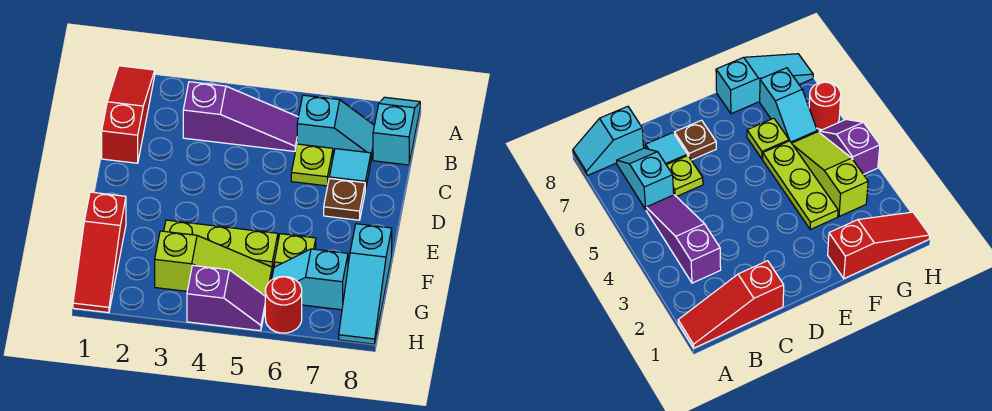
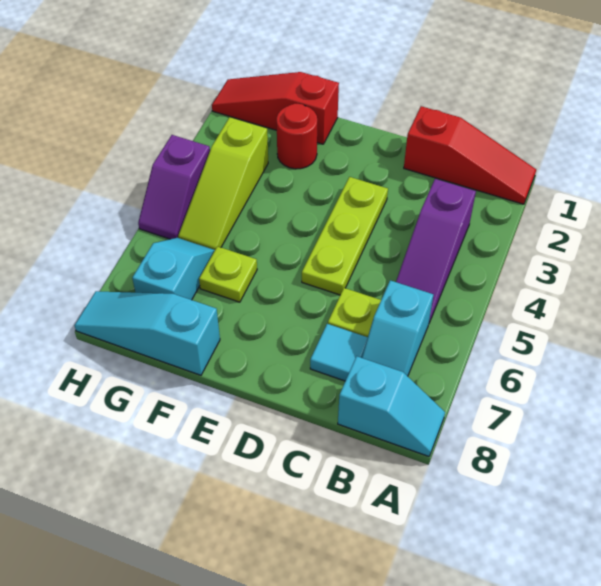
brown 1x1 plate [324,178,365,220] -> none
lime 1x3 plate [164,220,278,270] -> lime 1x3 plate moved to [302,177,388,295]
red 1x1 round brick [265,277,302,333] -> red 1x1 round brick moved to [276,104,317,169]

